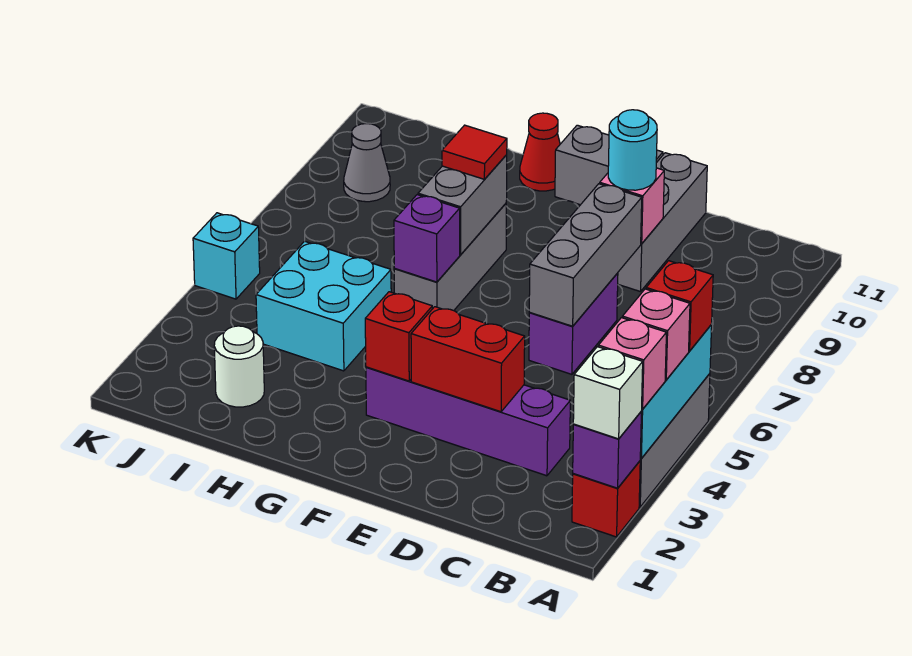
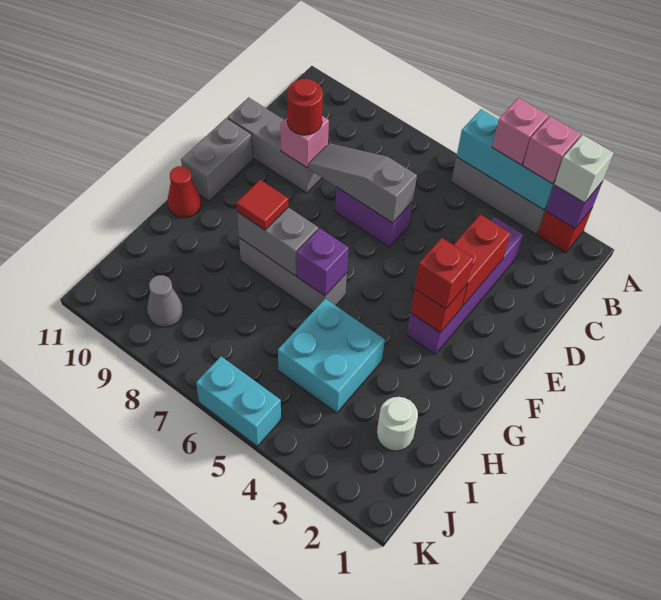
red 1x1 brick [646,261,713,351] -> red 1x1 brick moved to [415,238,474,309]
grey 1x3 brick [529,184,642,326] -> grey 1x3 slope [308,143,417,223]
cyan 1x1 round brick [608,110,657,190] -> red 1x1 round brick [287,79,323,135]
cyan 1x1 brick [193,213,260,299] -> cyan 1x2 brick [196,357,281,446]

